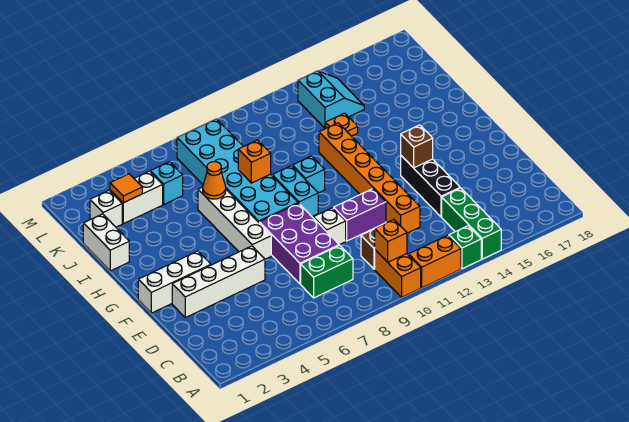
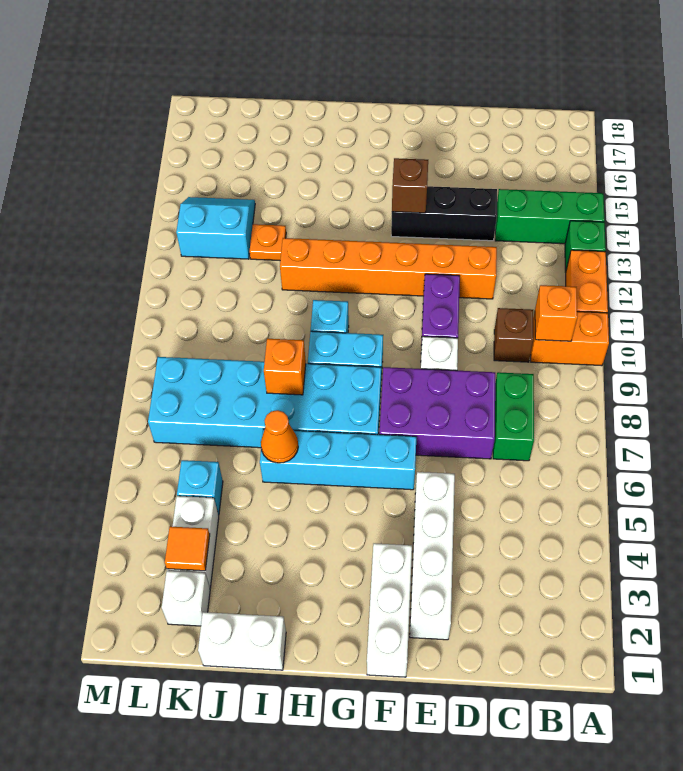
white 1x4 brick [198,187,271,259] -> cyan 1x4 brick [260,429,416,490]

